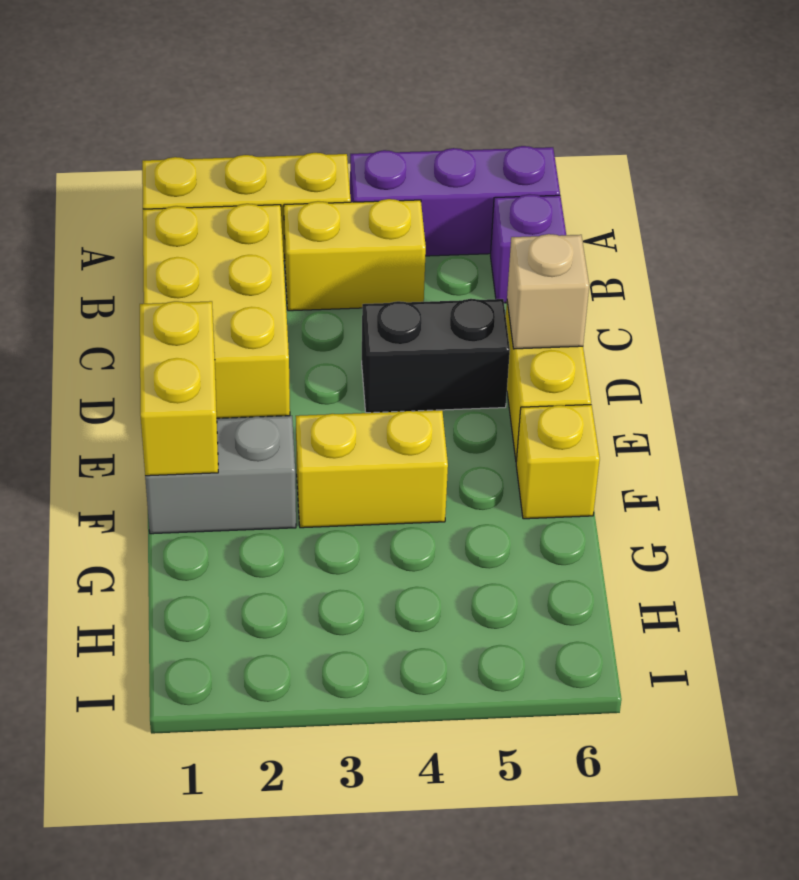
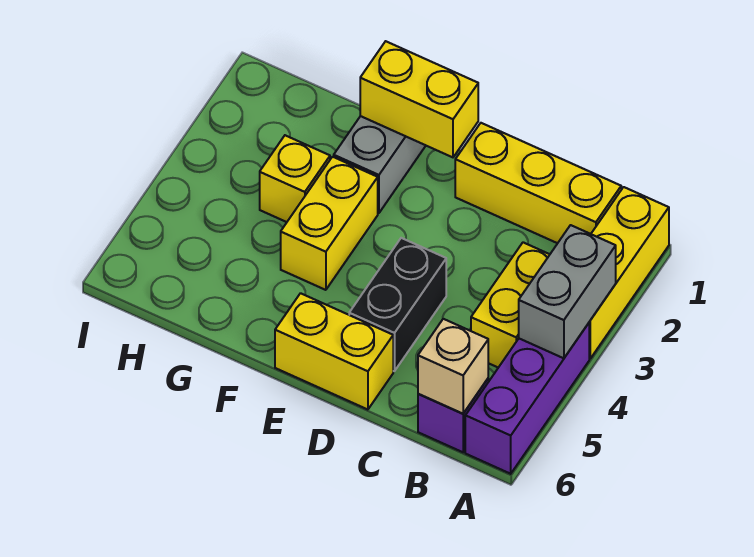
none -> grey 1x2 brick [519,225,616,358]
yellow 2x3 brick [143,204,290,418] -> yellow 1x3 brick [455,123,621,243]
tan 1x1 brick [507,234,589,349] -> tan 1x1 brick moved to [418,319,488,414]
yellow 1x1 brick [516,405,600,519] -> yellow 1x1 brick moved to [260,135,330,222]

